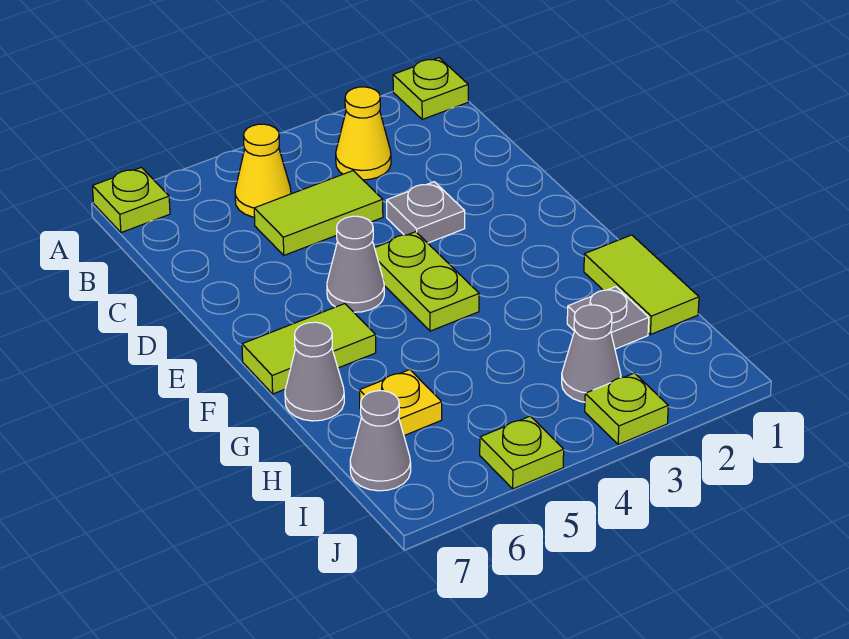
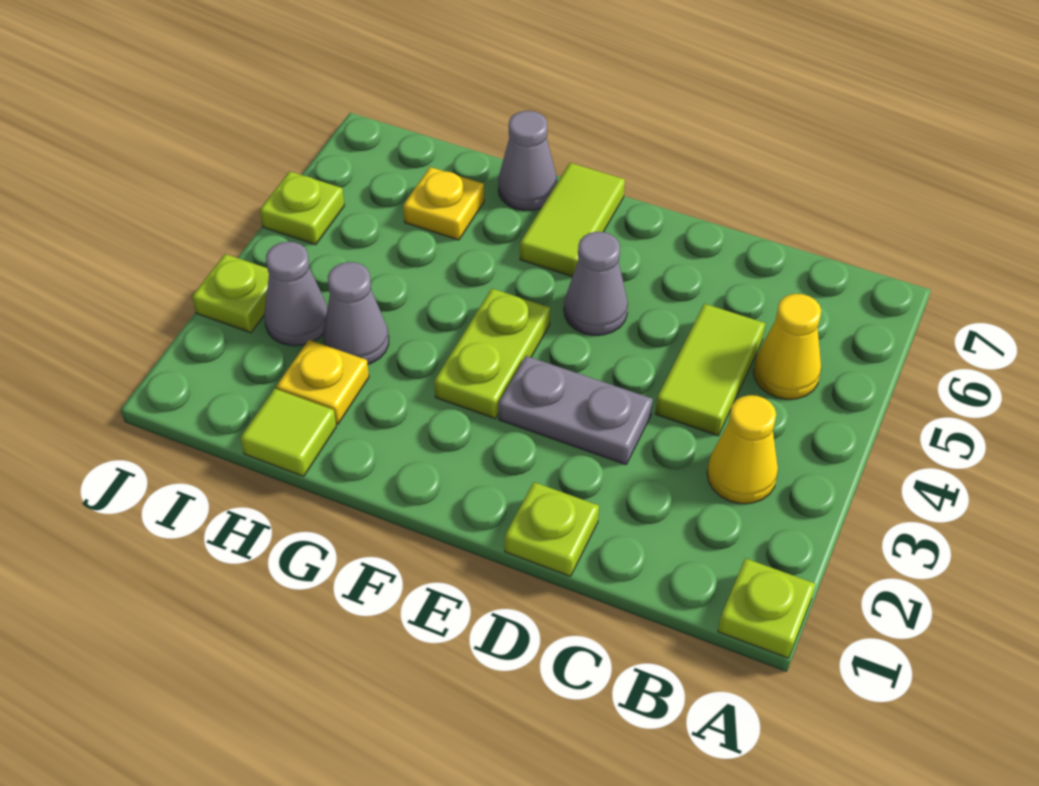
lime 1x1 plate [92,167,170,233] -> lime 1x1 plate moved to [505,482,599,576]
grey 1x1 plate [387,182,465,243] -> grey 1x2 plate [498,356,653,465]
lime 1x2 plate [375,232,479,331] -> lime 1x2 plate turned to [434,289,550,419]
lime 1x2 tile [584,235,699,335] -> lime 1x1 tile [240,389,336,476]
grey 1x1 plate [567,287,649,349] -> yellow 1x1 plate [276,340,369,424]
grey 1x1 cone [350,391,411,491] -> grey 1x1 cone moved to [324,262,389,364]

